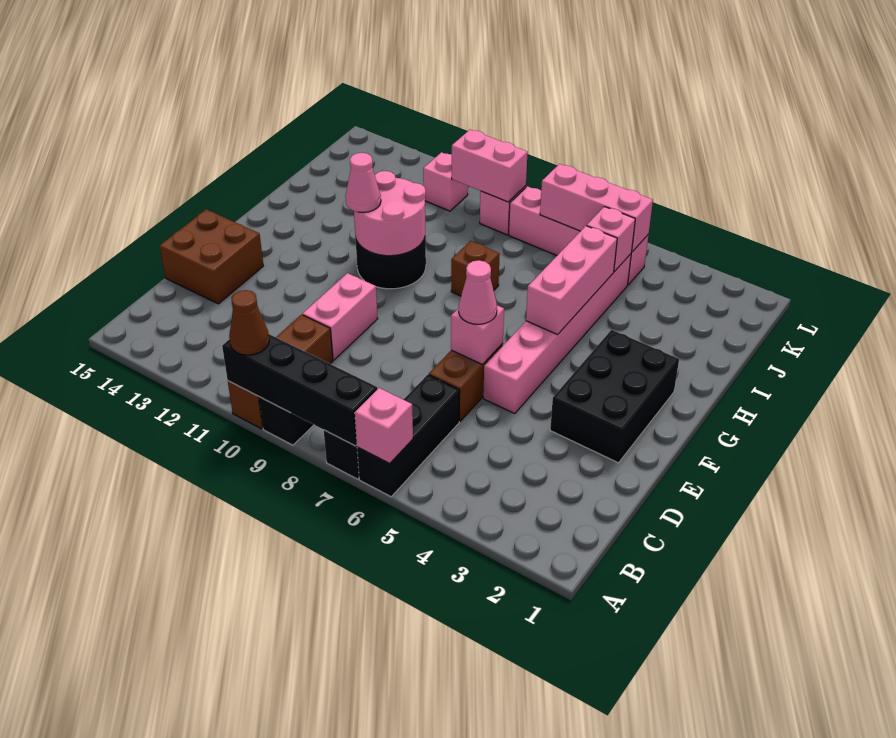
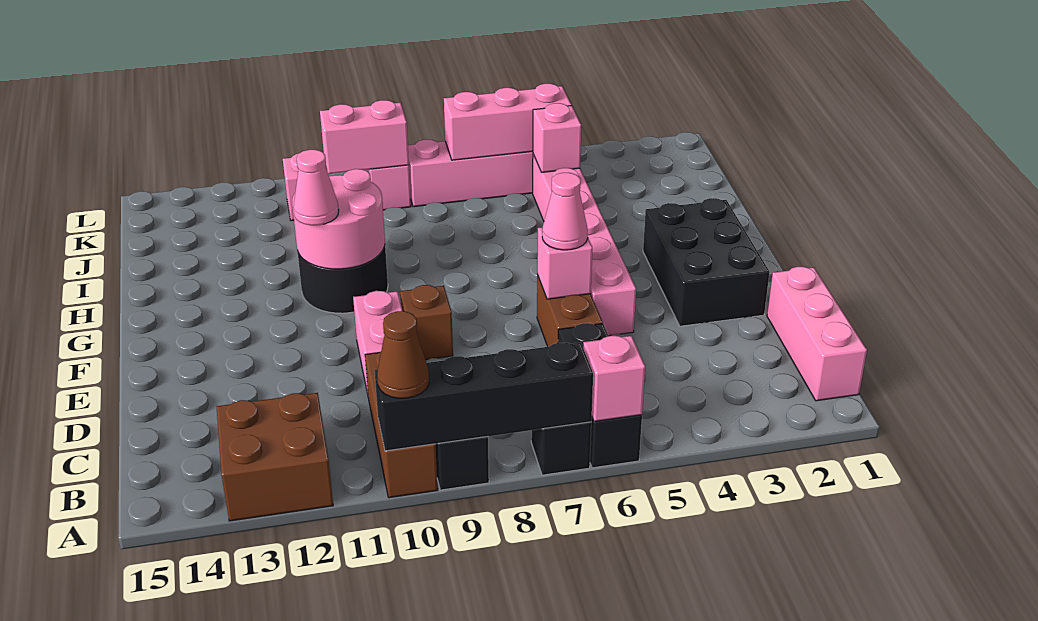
brown 2x2 brick [160,209,263,304] -> brown 2x2 brick moved to [217,393,333,521]
pink 1x3 brick [526,226,617,335] -> pink 1x3 brick moved to [767,267,867,401]
brown 1x1 brick [451,241,500,296] -> brown 1x1 brick moved to [400,285,453,360]

